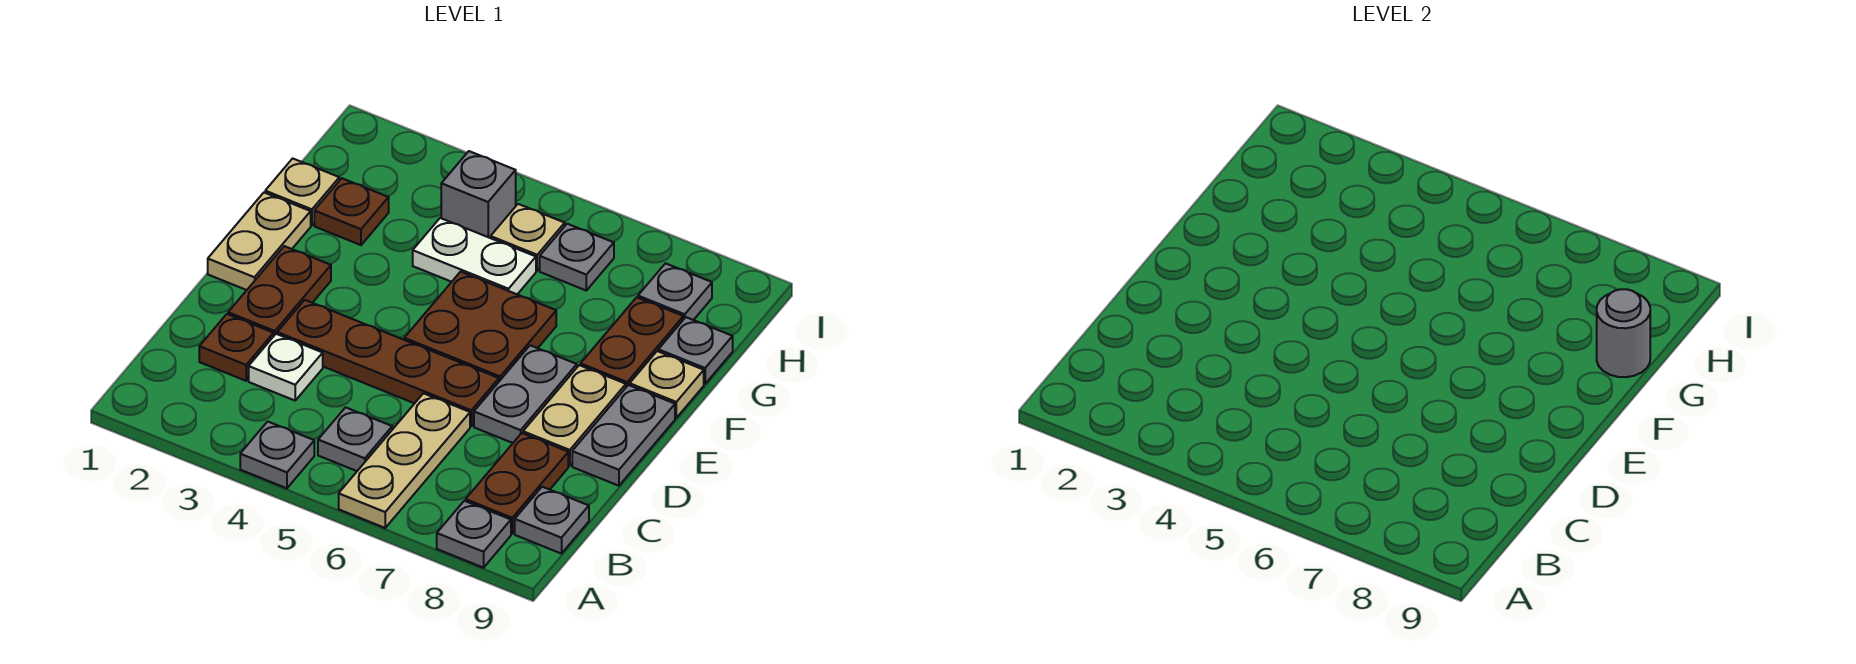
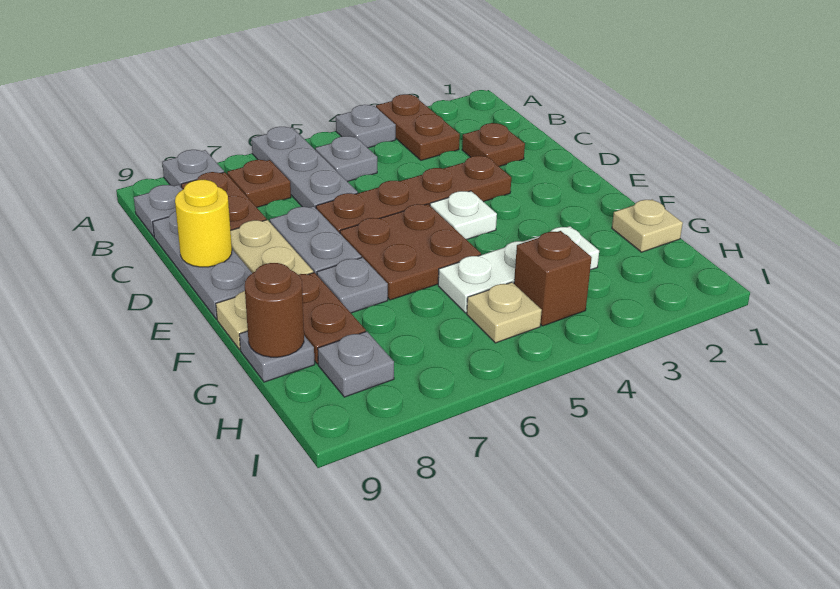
tan 1x3 plate [339,393,470,528] -> grey 1x3 plate [251,127,358,208]
white 1x1 plate [249,334,323,401] -> white 1x1 plate moved to [430,191,497,240]
brown 1x2 plate [228,246,331,335] -> brown 1x2 plate moved to [376,94,460,160]
grey 1x2 plate [572,385,675,486] -> grey 1x3 plate [153,211,252,319]
none -> yellow 1x1 round brick [175,180,232,267]
tan 1x2 plate [208,193,311,290] -> none
brown 1x1 plate [314,178,389,245] -> brown 1x1 plate moved to [227,160,291,207]
white 1x2 plate [413,218,536,294] -> white 1x3 plate [438,226,599,313]
grey 1x1 round brick [1597,289,1650,377] -> brown 1x1 round brick [245,263,304,357]
grey 1x1 brick [441,151,516,238] -> brown 1x1 brick [514,231,592,326]
grey 1x1 plate [540,224,614,290] -> grey 1x1 plate moved to [317,257,388,313]

